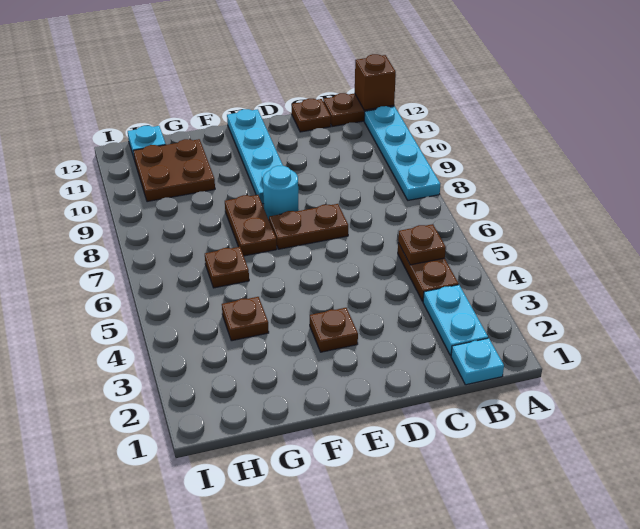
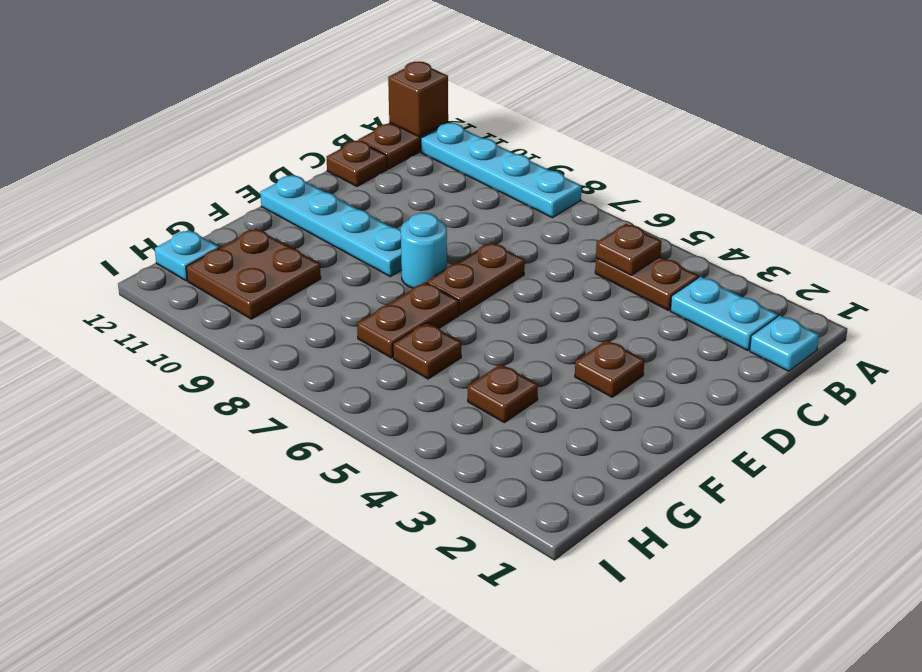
brown 1x2 plate [225,195,277,256] -> brown 1x2 plate turned to [357,282,459,358]

